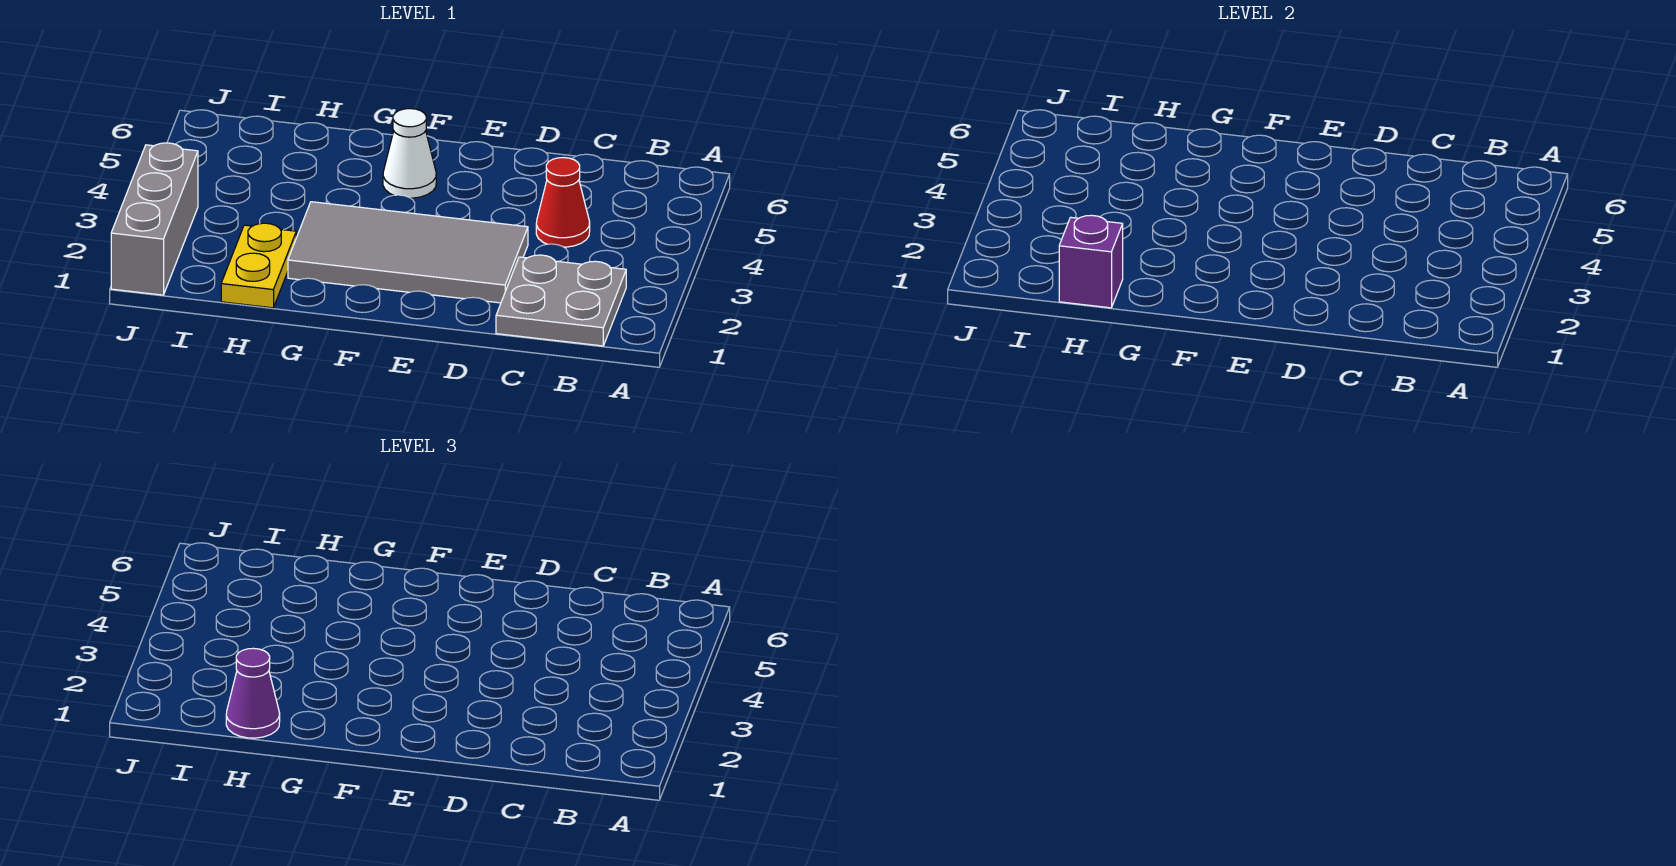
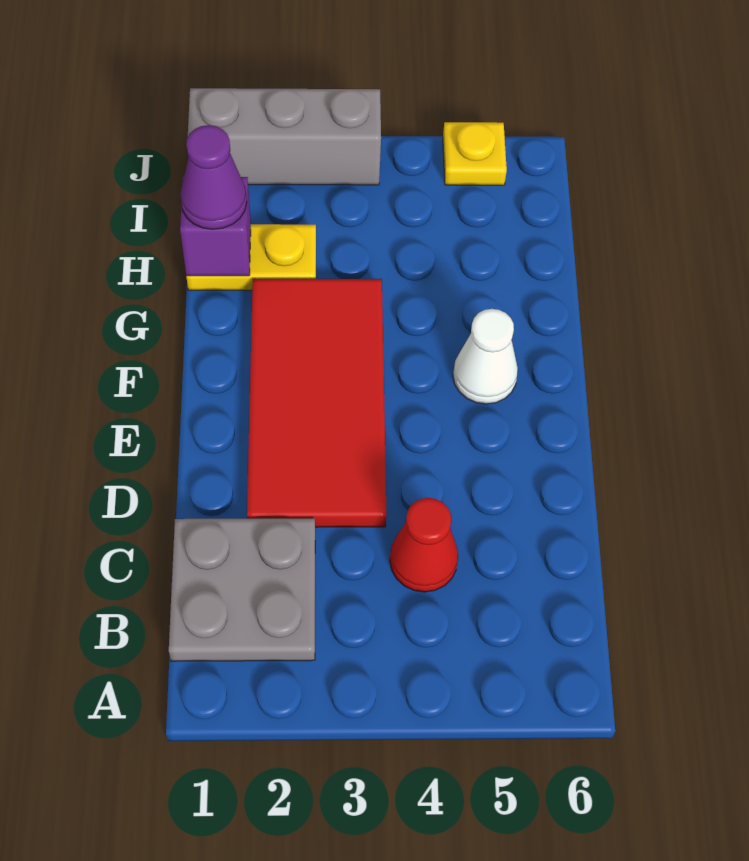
grey 2x4 tile [288,202,528,303] -> red 2x4 tile [247,279,387,527]
none -> yellow 1x1 plate [443,122,507,185]

